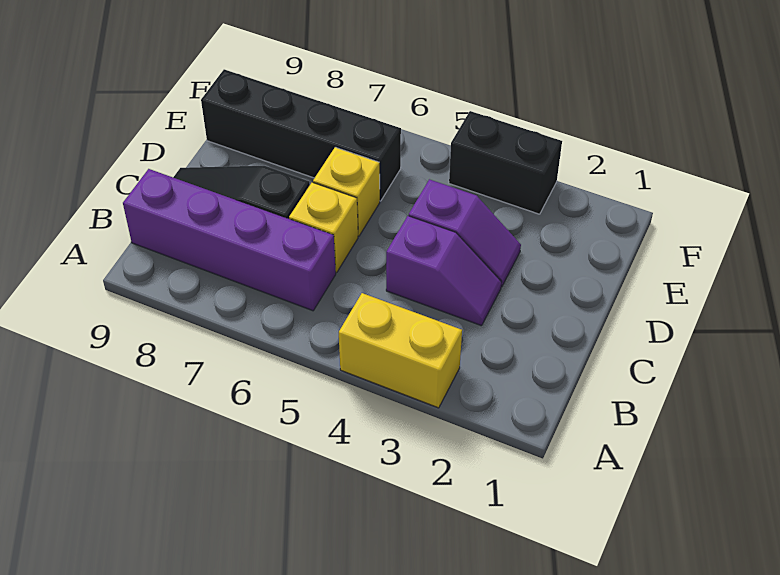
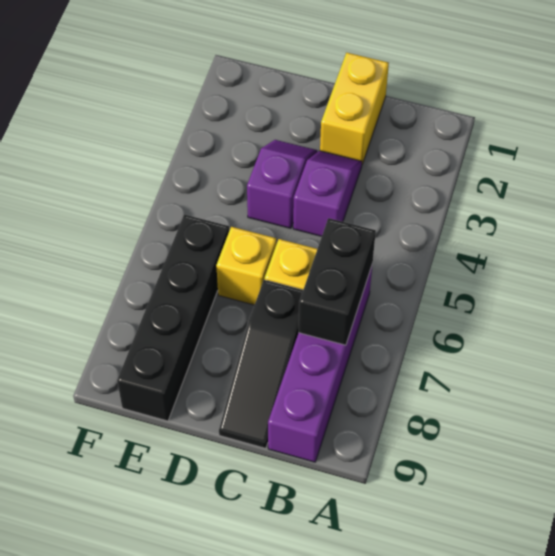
yellow 1x2 brick [339,293,462,408] -> yellow 1x2 brick moved to [320,53,389,164]
black 1x2 brick [449,111,562,214] -> black 1x2 brick moved to [299,218,376,345]

